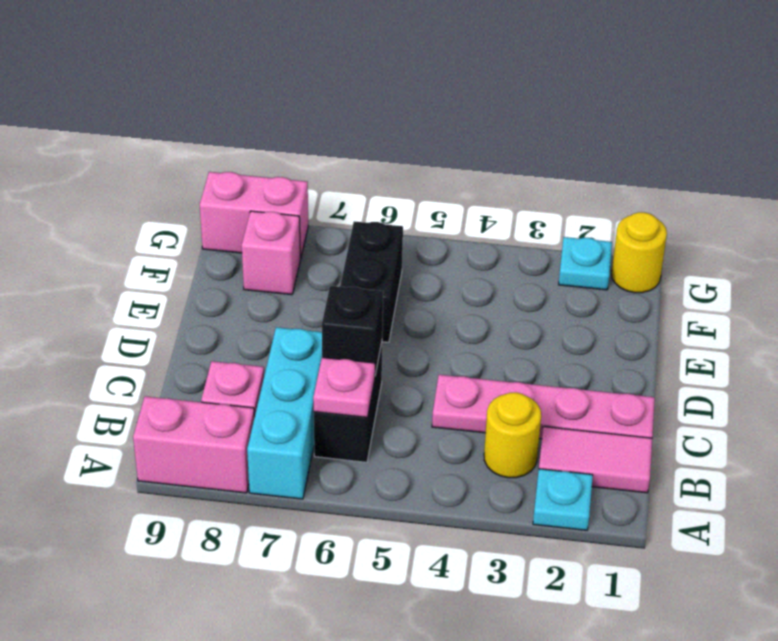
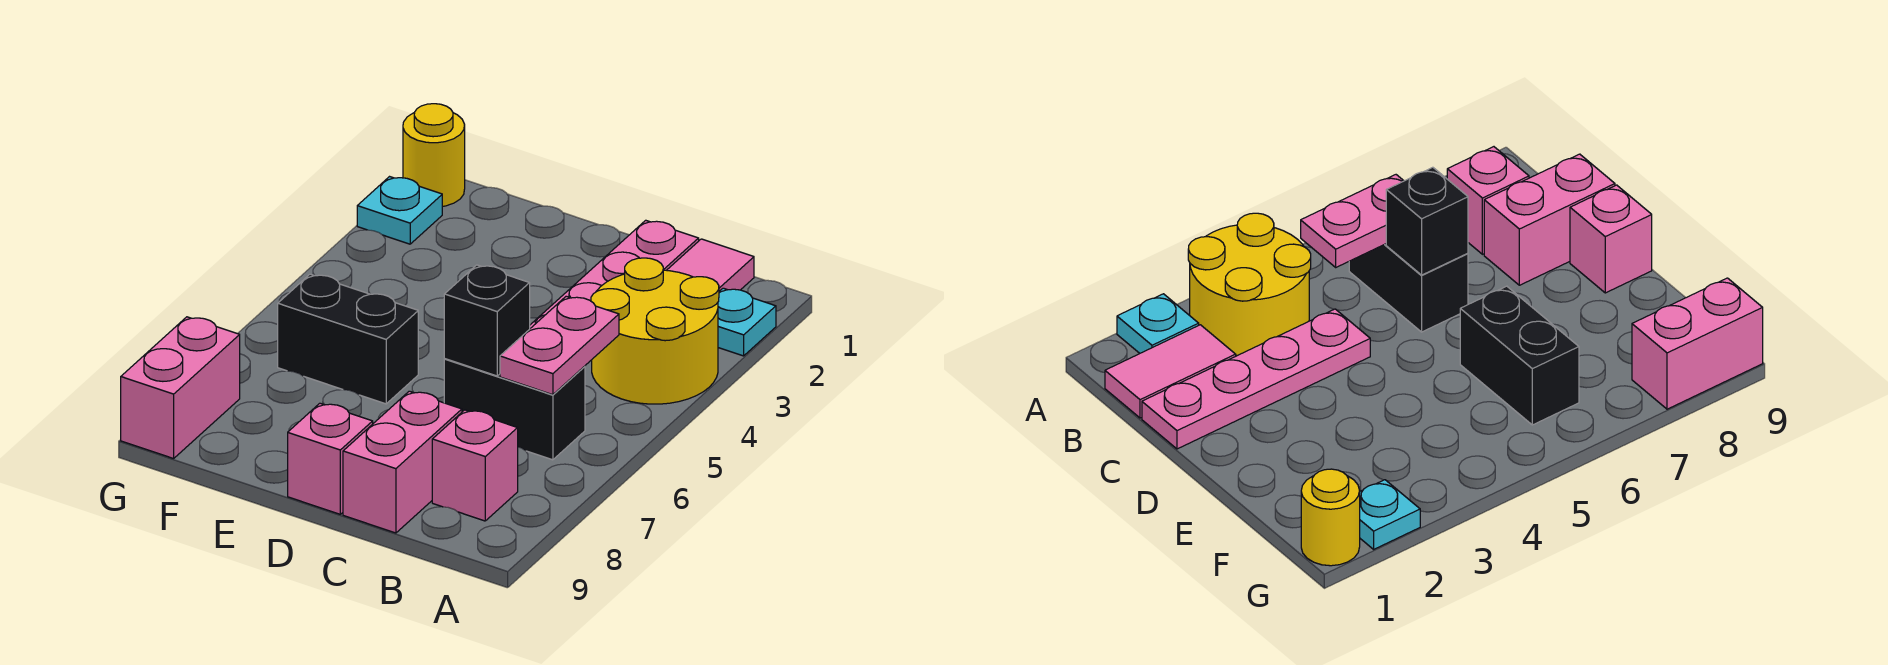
cyan 1x3 brick [247,327,322,499] -> none
pink 1x2 brick [133,396,255,493] -> pink 1x2 brick moved to [343,391,462,533]
yellow 1x1 round brick [484,392,541,478] -> yellow 2x2 round brick [591,258,719,404]
pink 1x1 plate [313,357,375,418] -> pink 1x2 plate [500,296,619,395]
pink 1x1 brick [242,211,300,295] -> pink 1x1 brick moved to [288,403,373,514]

